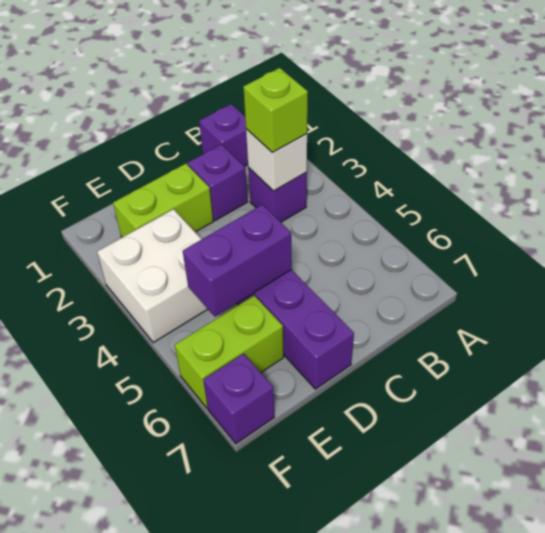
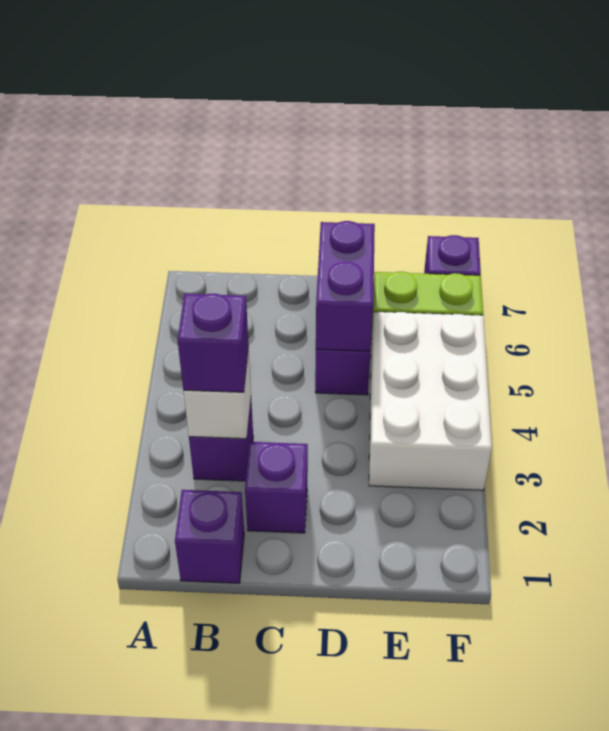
lime 1x1 brick [243,68,308,153] -> purple 1x1 brick [178,294,249,392]
lime 1x2 brick [113,164,213,237] -> none
purple 1x2 brick [183,205,292,317] -> purple 1x2 brick turned to [316,221,375,351]
white 2x2 brick [97,209,208,343] -> white 2x3 brick [369,312,492,490]

